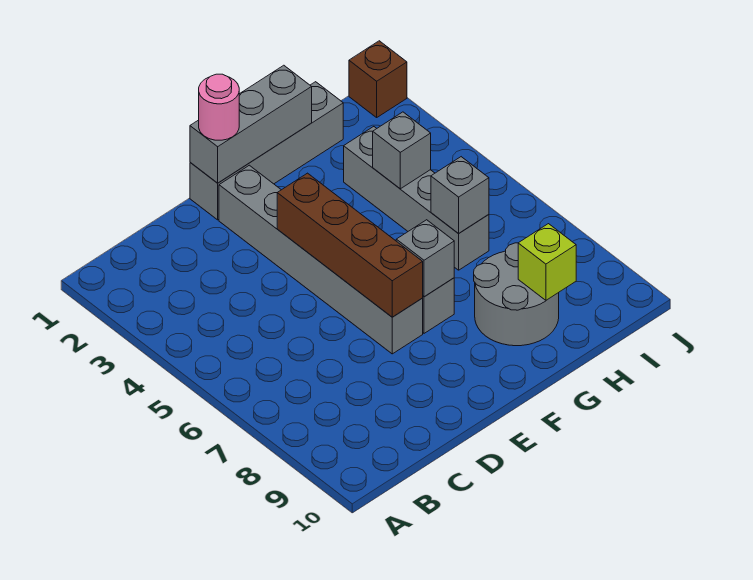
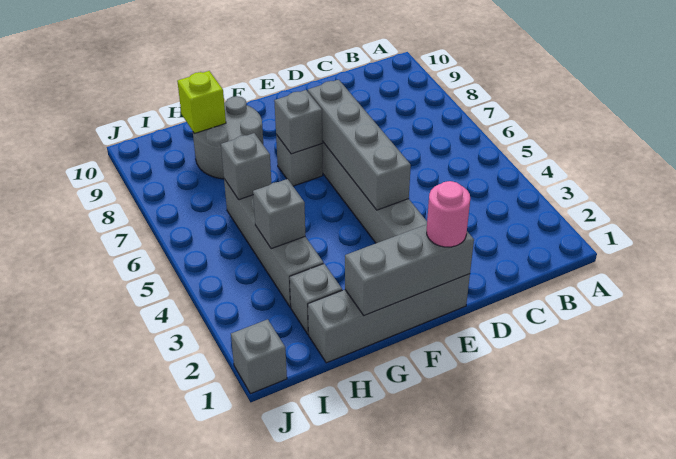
brown 1x4 brick [277,173,423,317] -> grey 1x4 brick [308,80,411,210]
none -> grey 1x1 brick [290,264,342,334]
brown 1x1 brick [349,41,407,117] -> grey 1x1 brick [231,319,287,394]

